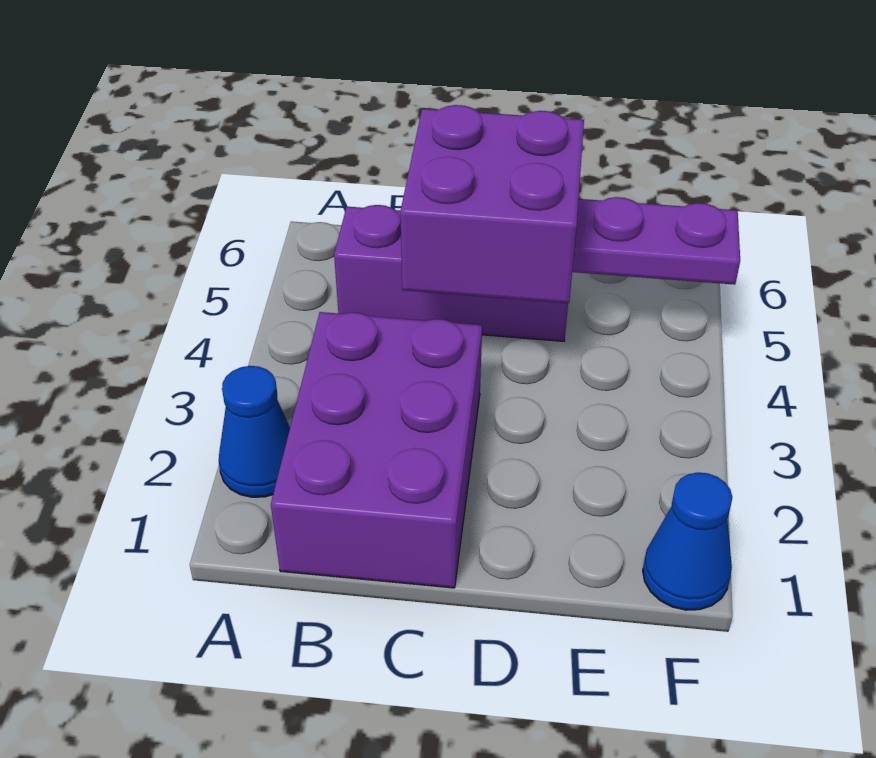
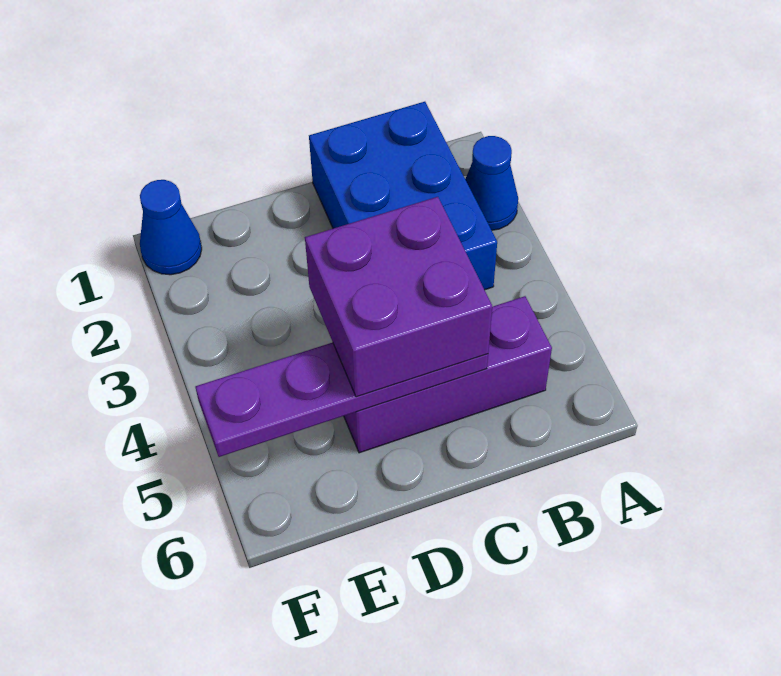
purple 2x3 brick [271,312,482,588] -> blue 2x3 brick [309,102,497,290]

